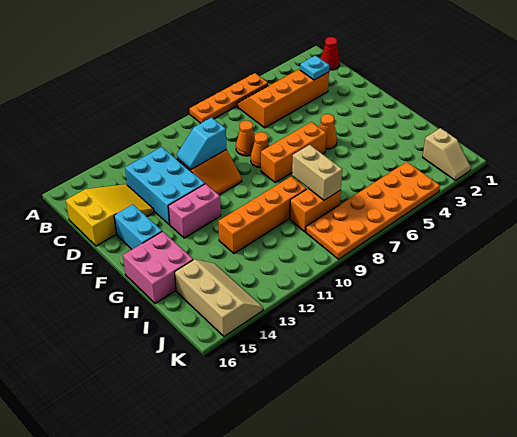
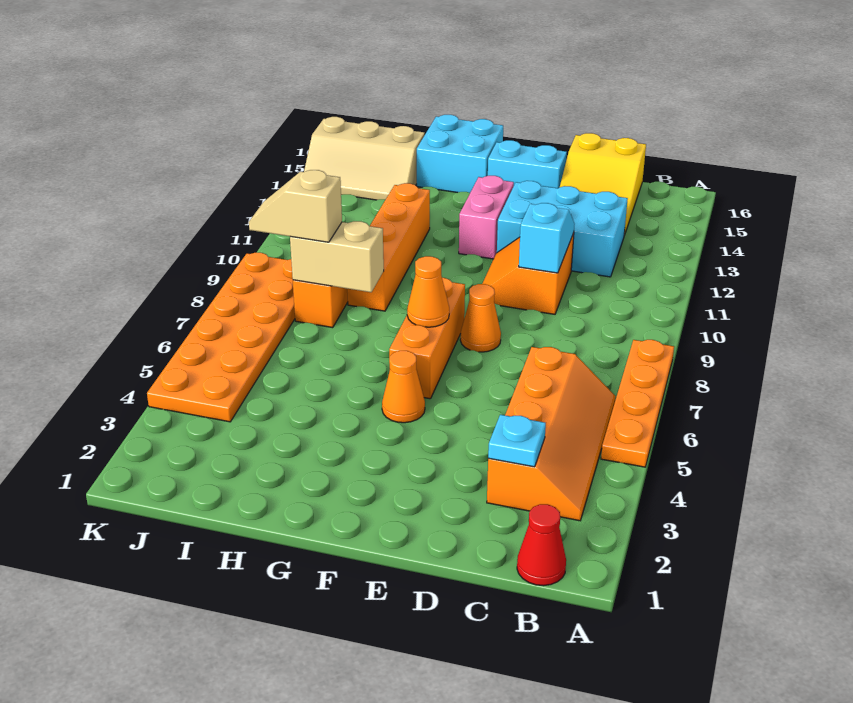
orange 1x1 cone [236,121,255,156] -> orange 1x1 cone moved to [407,256,449,327]
pink 2x2 brick [123,231,193,303] -> cyan 2x2 brick [417,115,503,193]
tan 1x2 slope [423,128,471,181] -> tan 1x2 slope moved to [249,170,342,242]

